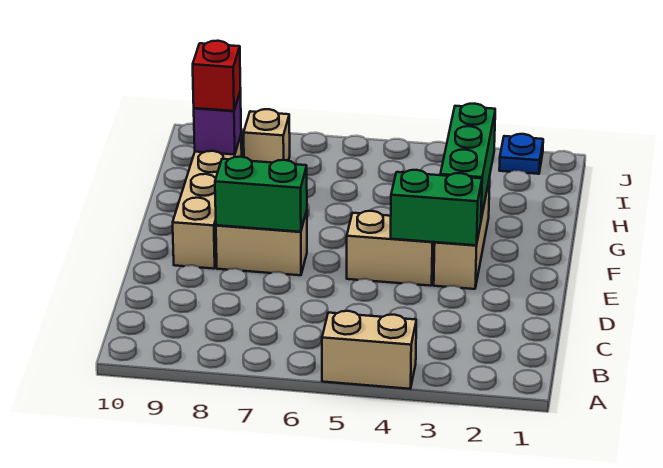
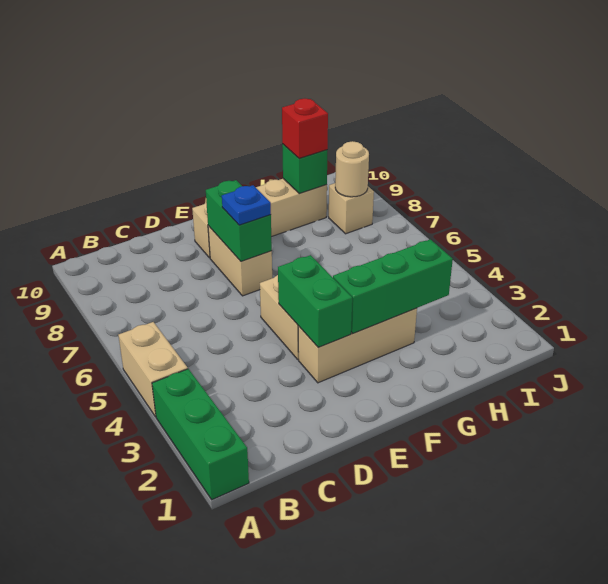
none -> green 1x3 brick [152,369,249,500]
purple 1x1 brick [194,91,241,155] -> green 1x1 brick [282,144,327,194]
none -> tan 1x1 round brick [335,141,369,197]
blue 1x1 plate [499,134,543,174] -> blue 1x1 plate moved to [222,185,271,225]

